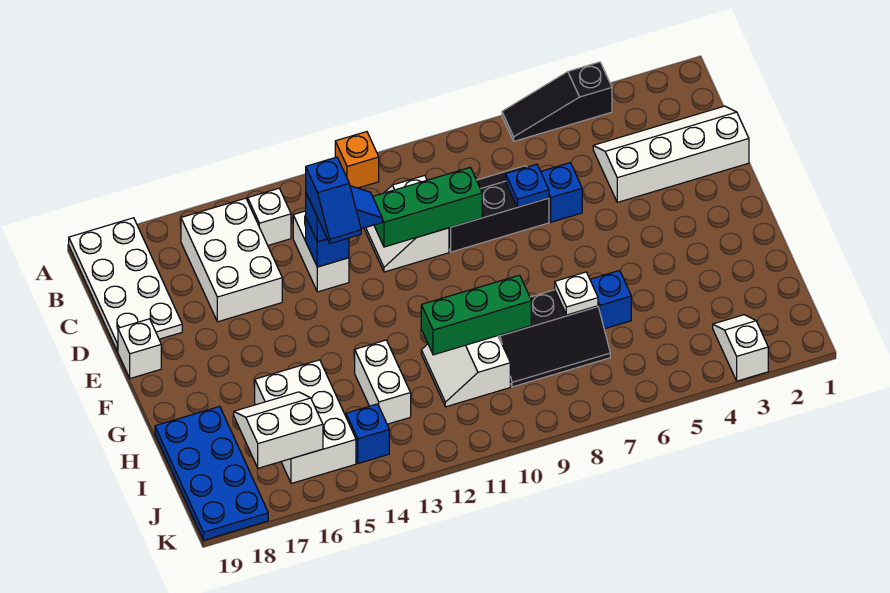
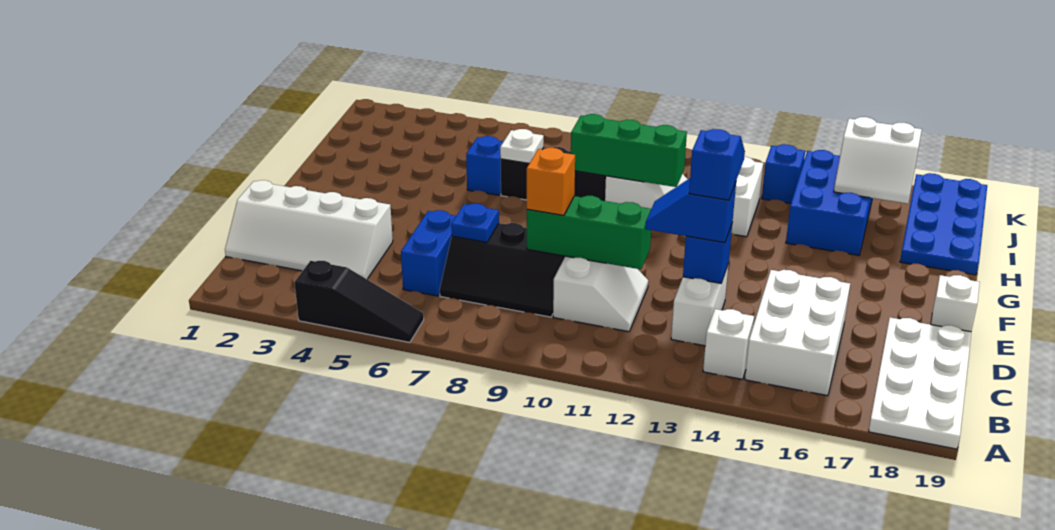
orange 1x1 brick [335,132,379,188] -> orange 1x1 brick moved to [527,148,575,215]
blue 1x1 brick [541,163,582,222] -> blue 1x2 brick [401,210,456,296]
white 2x3 brick [255,360,356,484] -> blue 2x3 brick [786,150,872,255]
white 1x2 slope [713,315,768,381] -> none

